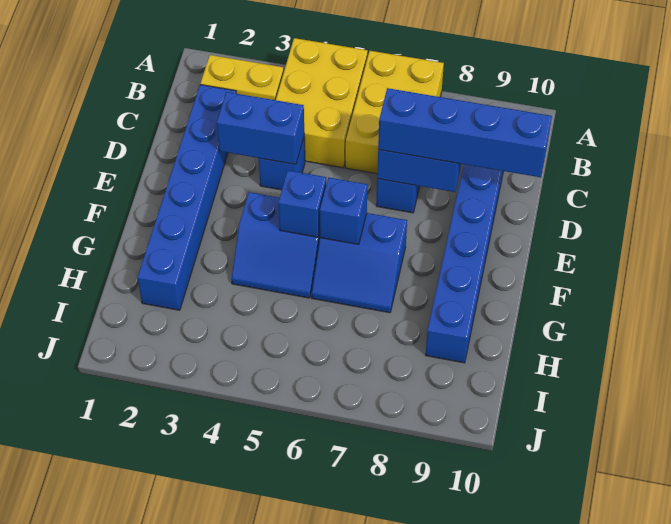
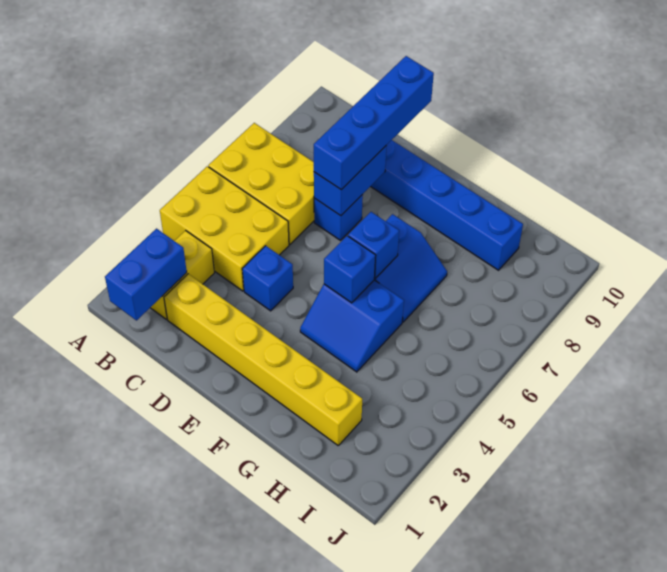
blue 1x6 brick [138,85,236,310] -> yellow 1x6 brick [164,274,362,445]
blue 1x2 brick [217,92,304,164] -> blue 1x2 brick moved to [105,229,187,320]
blue 2x2 slope [231,192,320,298] -> blue 2x2 slope turned to [300,280,404,372]

